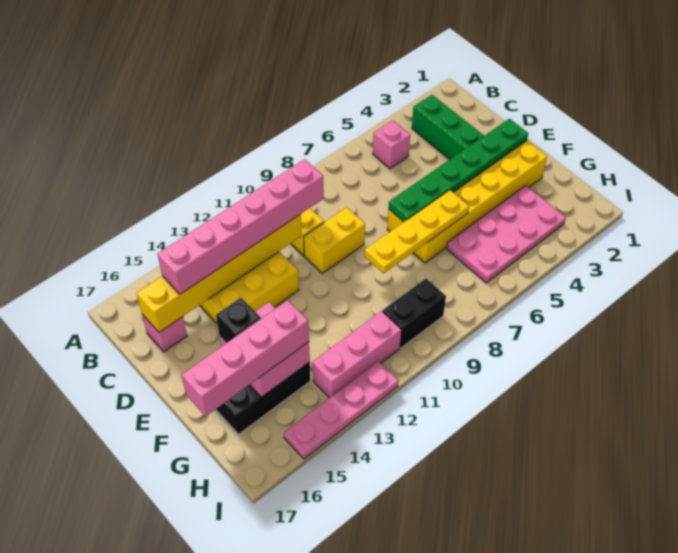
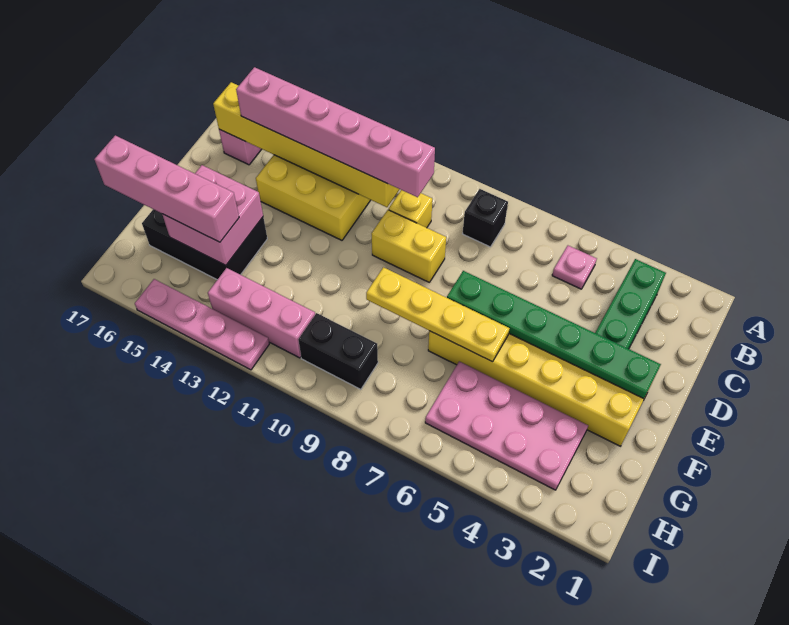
pink 1x1 brick [373,120,410,168] -> pink 1x1 plate [552,246,597,289]
black 1x1 brick [216,298,261,343] -> black 1x1 brick moved to [463,189,508,247]

